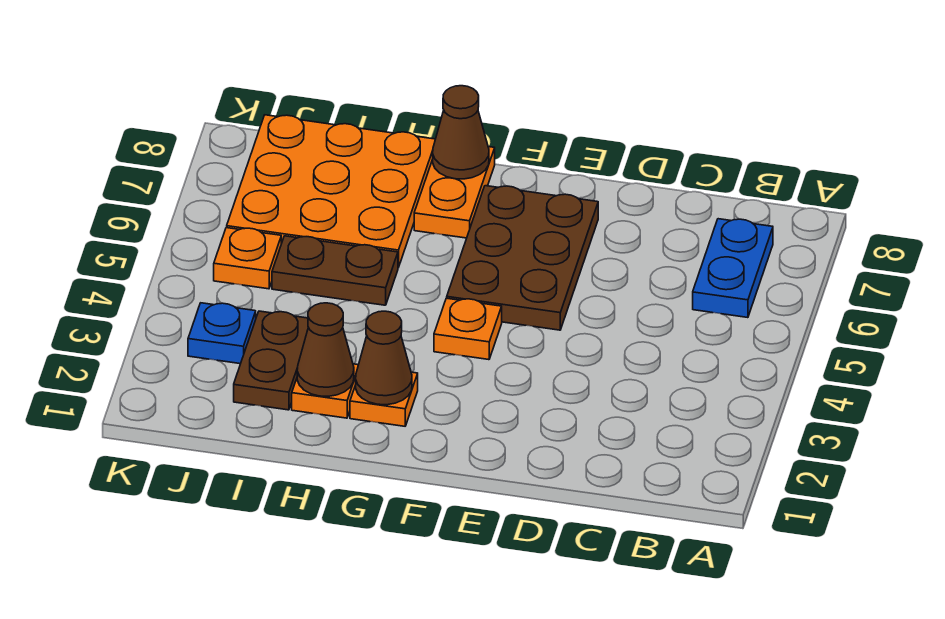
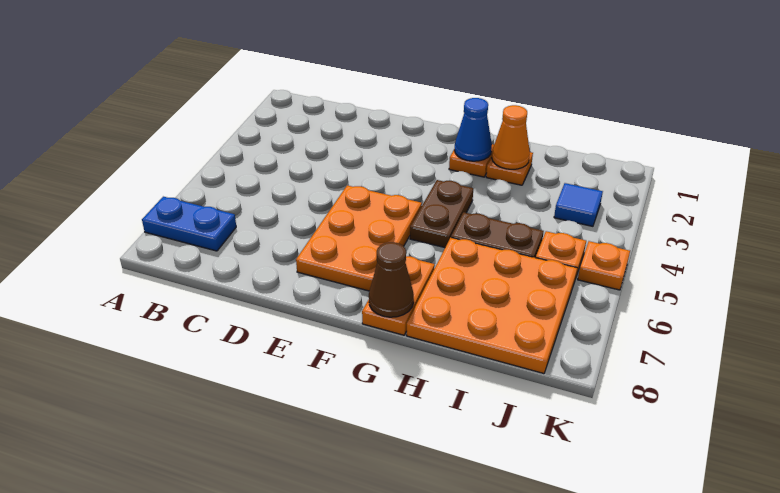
blue 1x2 plate [693,219,773,318] -> blue 1x2 plate turned to [142,197,236,251]
brown 2x3 plate [447,186,598,330] -> orange 2x3 plate [296,185,422,291]
orange 1x1 plate [434,298,502,360] -> orange 1x1 plate moved to [578,241,630,290]
brown 1x1 cone [356,311,412,405] -> blue 1x1 cone [455,98,492,161]
brown 1x1 cone [297,303,354,396] -> orange 1x1 cone [492,105,530,169]
brown 1x2 plate [234,311,308,410] -> brown 1x2 plate moved to [410,180,473,248]
blue 1x1 plate [188,303,256,364] -> blue 1x1 tile [554,183,603,226]

